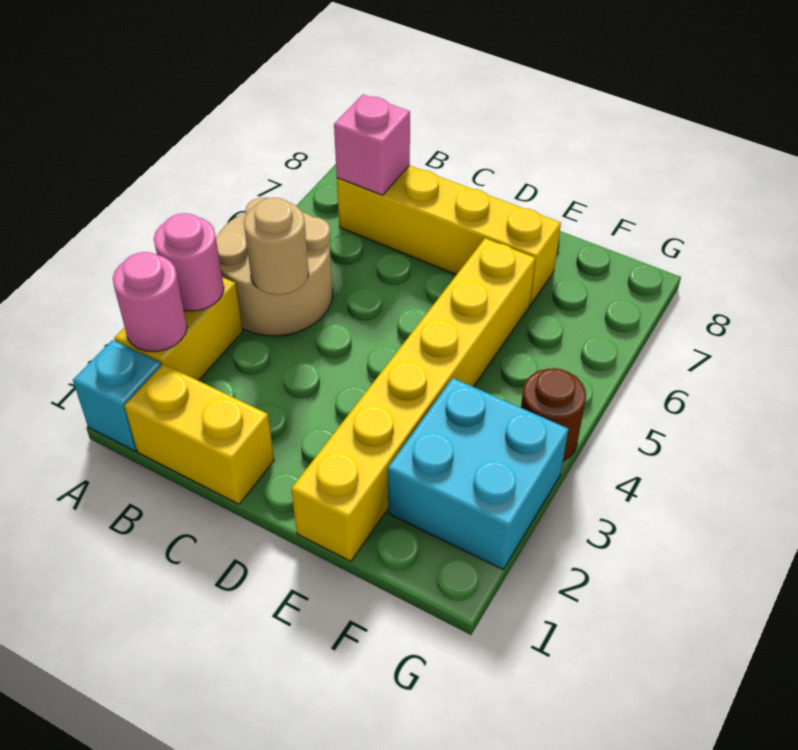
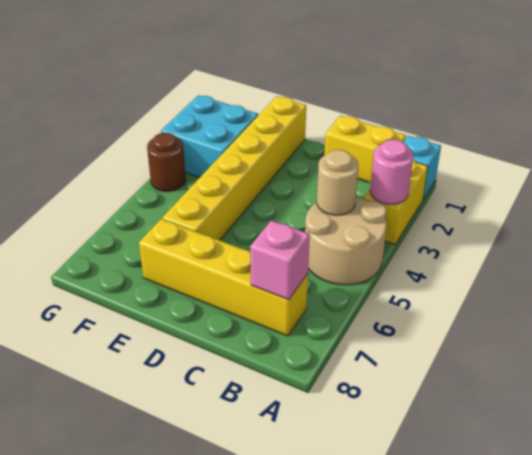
pink 1x1 round brick [113,252,187,352] -> none

